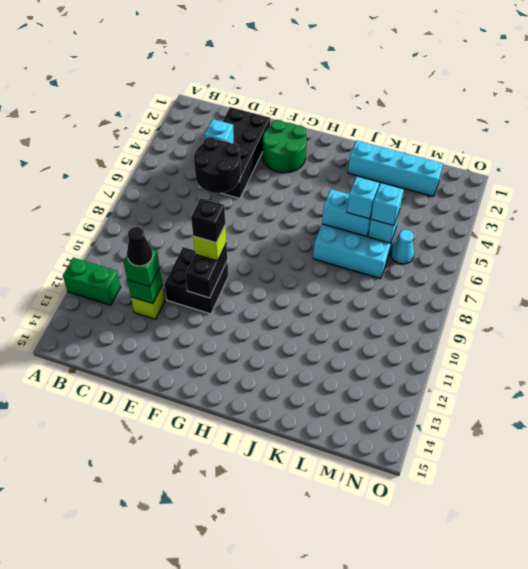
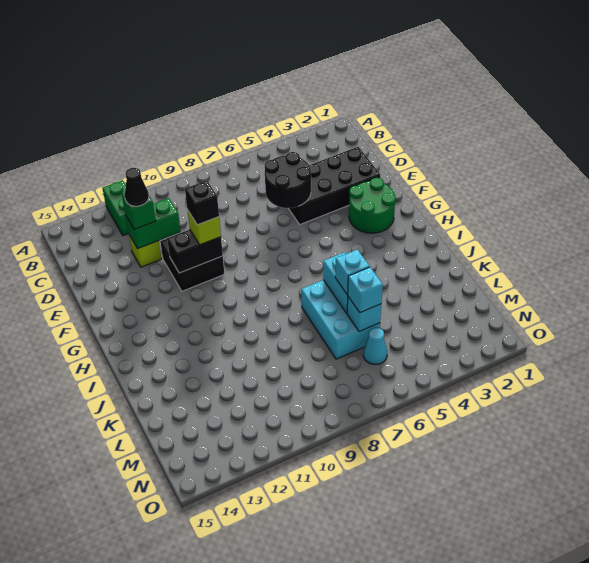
cyan 1x1 brick [205,119,234,143] -> none
green 1x1 brick [127,268,163,304] -> green 1x2 brick [125,198,181,249]
cyan 1x4 brick [348,141,443,196] -> none

